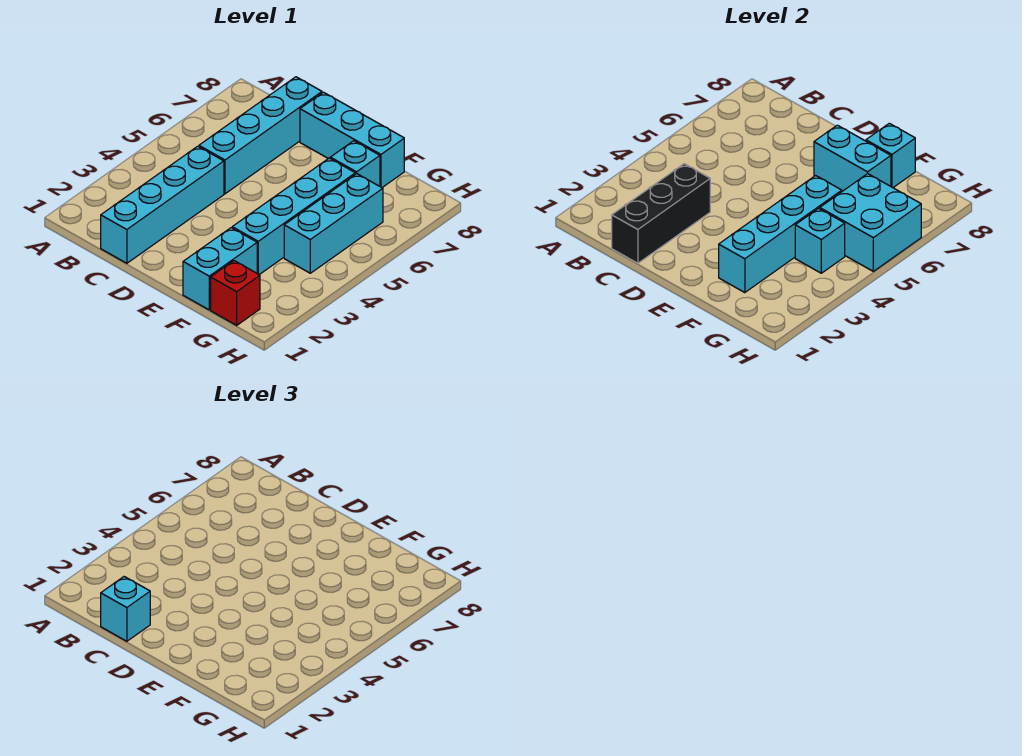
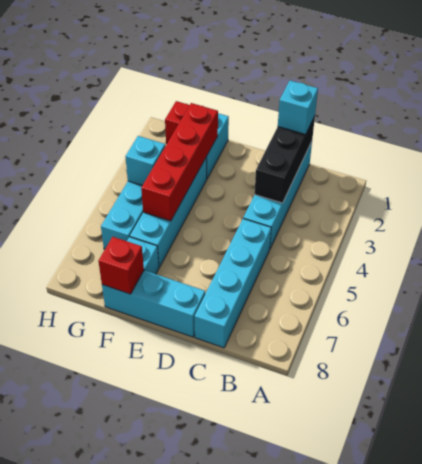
cyan 1x2 brick [814,125,891,191] -> none
cyan 1x4 brick [719,176,842,293] -> red 1x4 brick [141,103,218,221]
cyan 1x1 brick [866,123,915,188] -> red 1x1 brick [99,237,144,294]
cyan 2x2 brick [820,174,921,271] -> none

